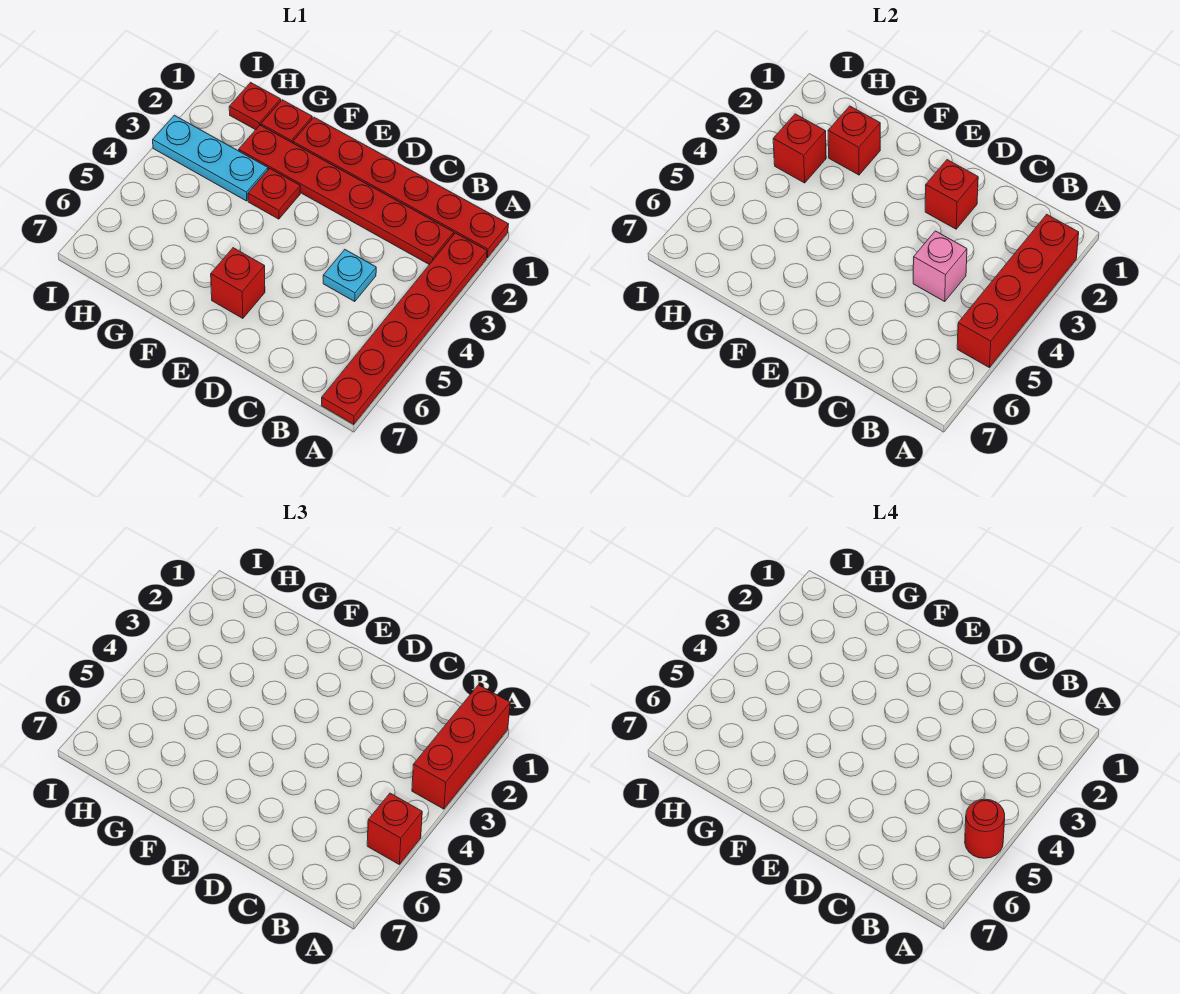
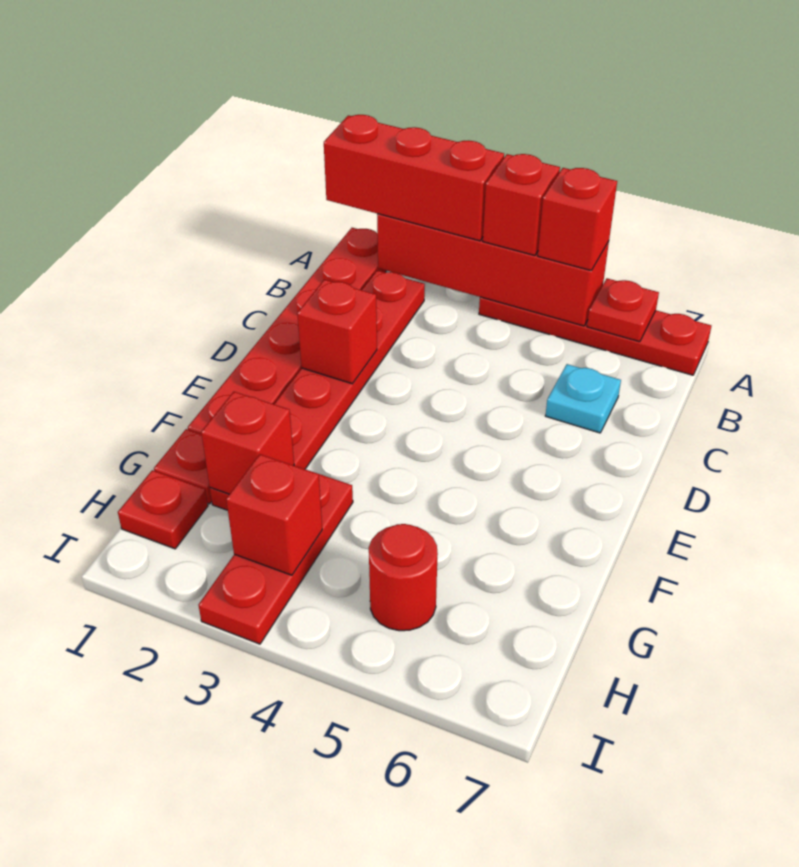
red 1x6 plate [321,233,487,425] -> red 1x4 plate [479,297,711,375]
red 1x1 round brick [965,799,1005,858] -> red 1x1 round brick moved to [369,524,438,631]
cyan 1x1 plate [323,250,376,301] -> cyan 1x1 plate moved to [545,364,621,433]
pink 1x1 brick [913,231,967,301] -> none
red 1x1 brick [211,248,265,318] -> red 1x1 brick moved to [483,154,560,256]
red 1x1 plate [248,168,300,219] -> red 1x1 plate moved to [587,278,659,342]
cyan 1x3 plate [153,115,268,201] -> red 1x3 plate [199,467,353,644]

